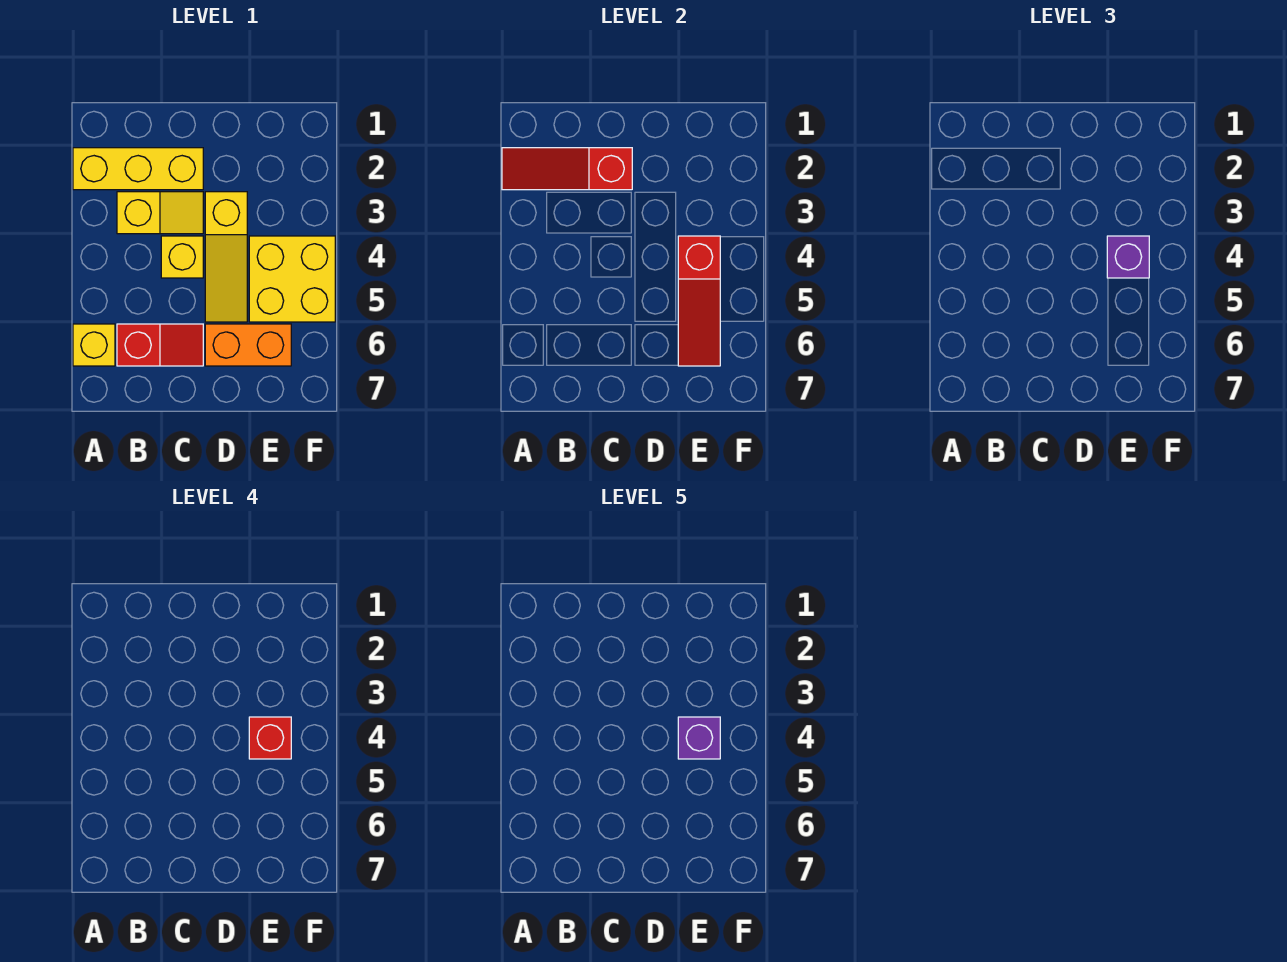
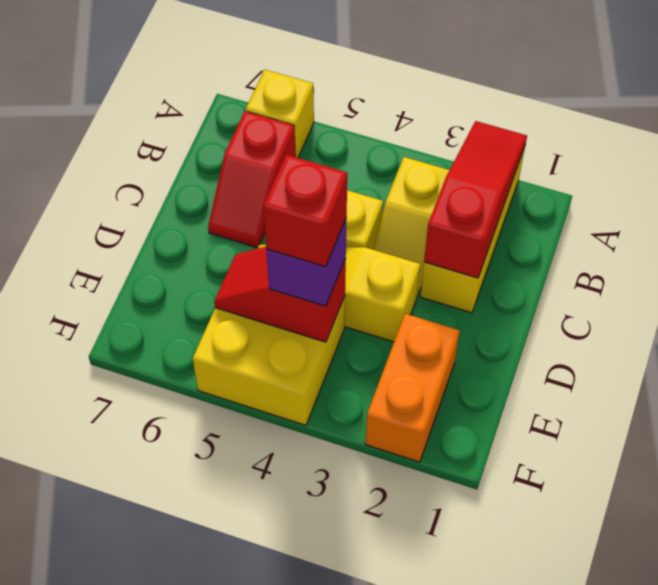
orange 1x2 brick [205,324,291,366] -> orange 1x2 brick moved to [365,314,460,462]
red 1x3 slope [678,236,720,366] -> red 1x2 slope [214,247,346,342]
purple 1x1 brick [678,717,720,759] -> none

